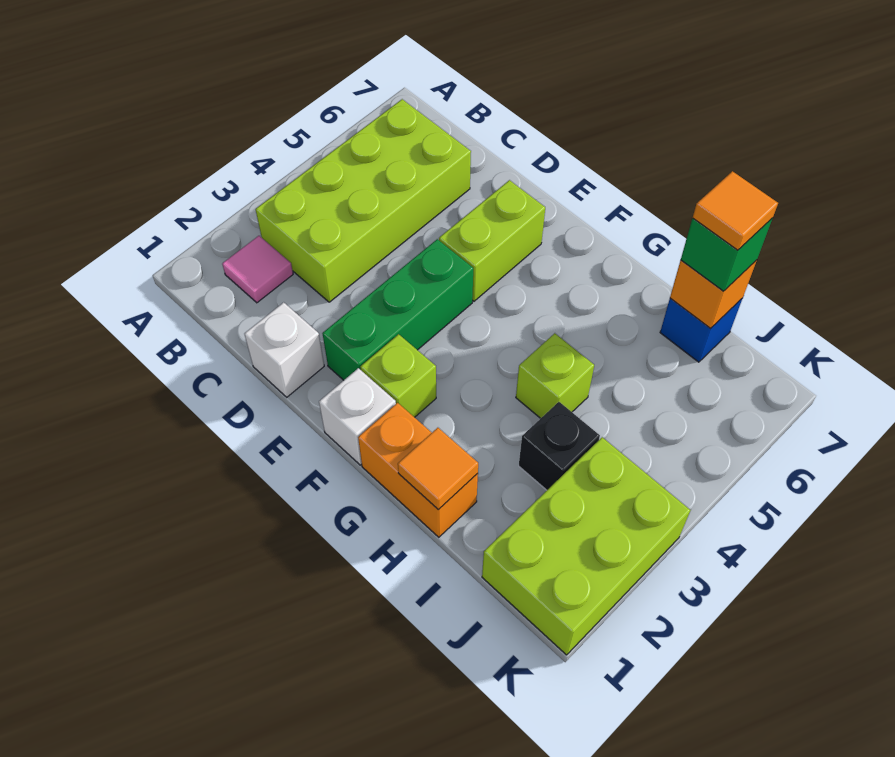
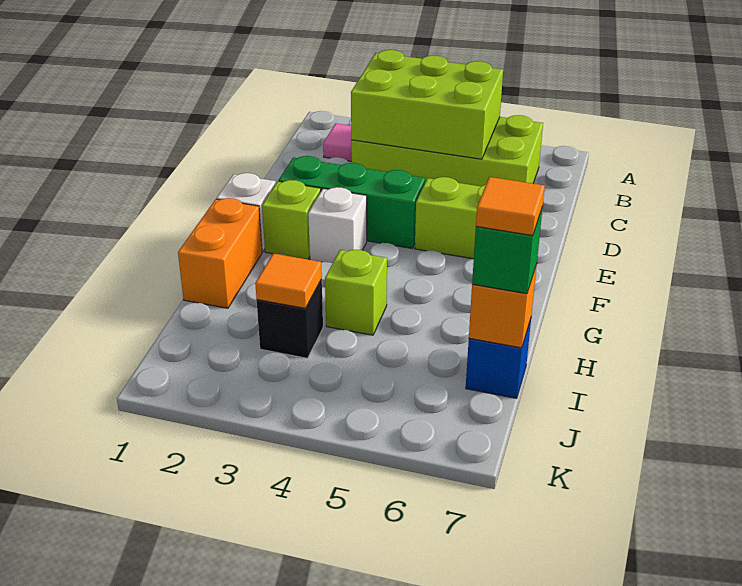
white 1x1 brick [244,302,324,397] -> white 1x1 brick moved to [308,187,367,263]
orange 1x1 tile [398,428,478,510] -> orange 1x1 tile moved to [255,254,322,308]
lime 2x3 brick [482,437,691,655] -> lime 2x3 brick moved to [351,50,503,159]

